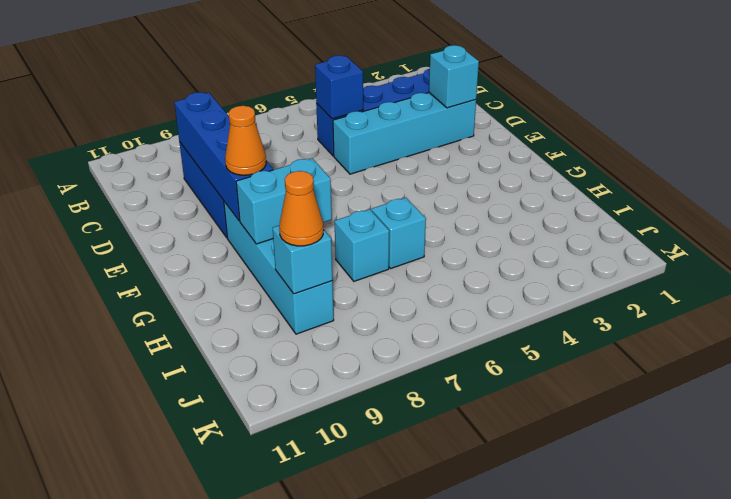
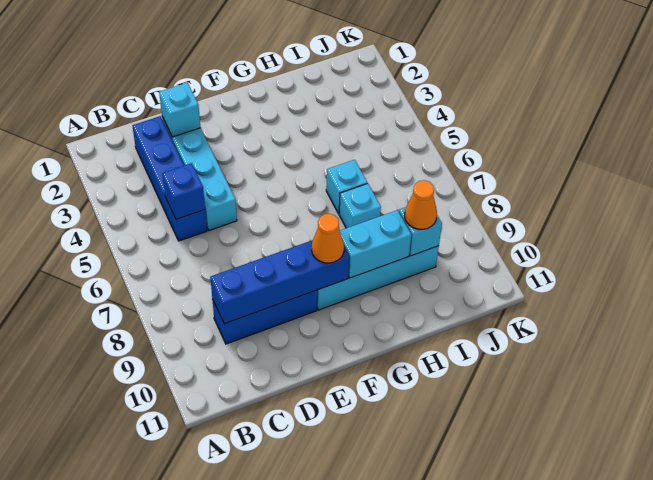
cyan 1x2 brick [236,158,332,244] -> cyan 1x2 brick turned to [340,210,411,278]

